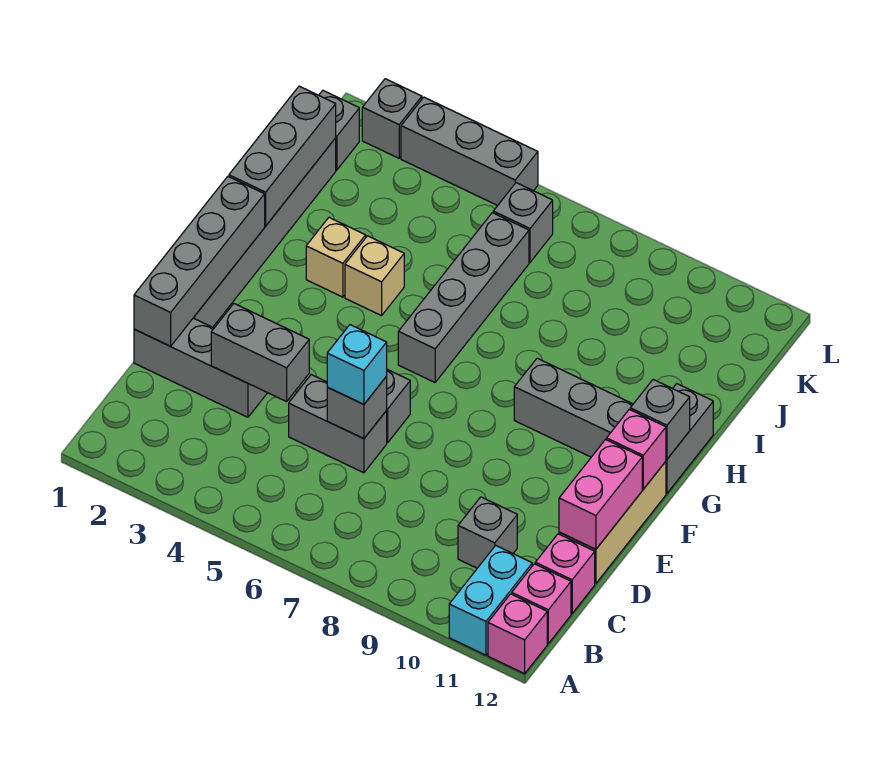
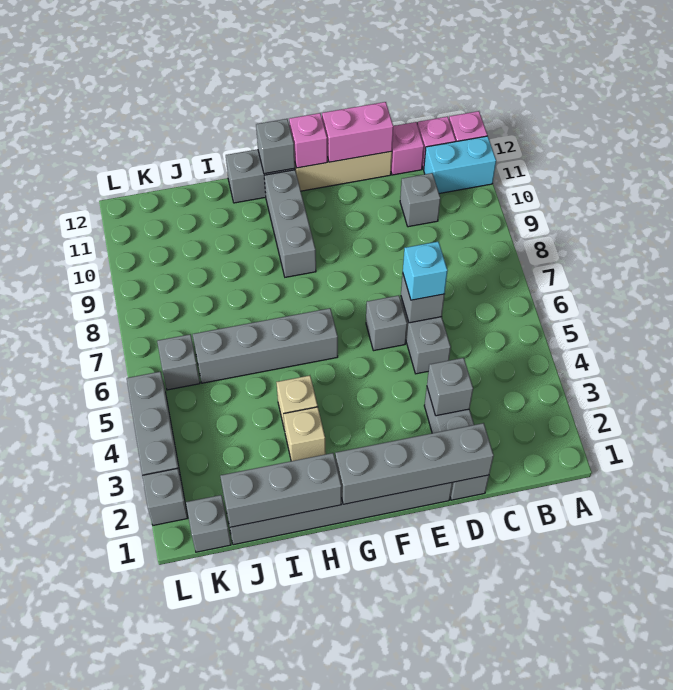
grey 1x2 brick [211,304,309,402] -> grey 1x1 brick [427,358,473,416]

